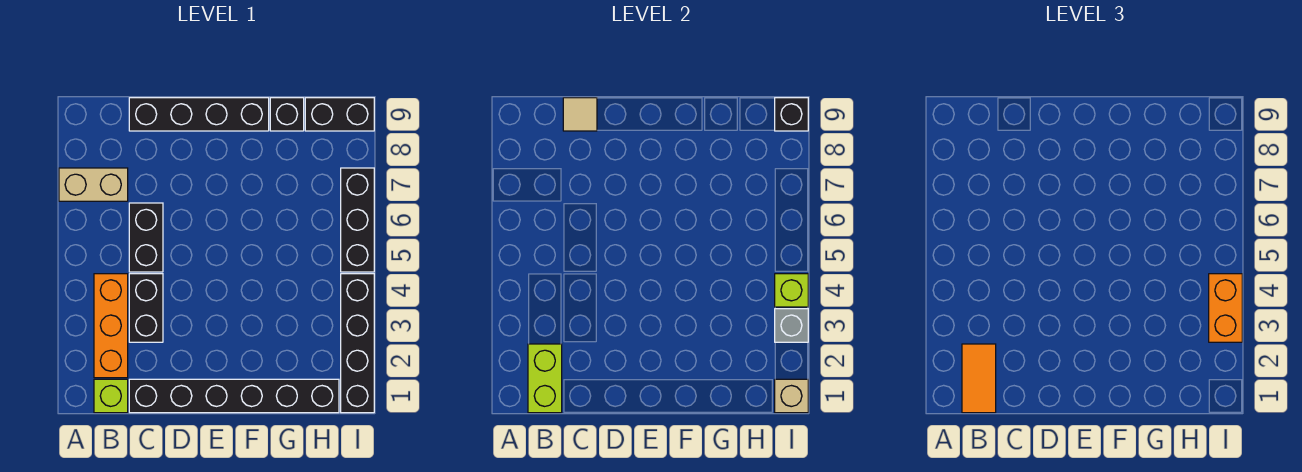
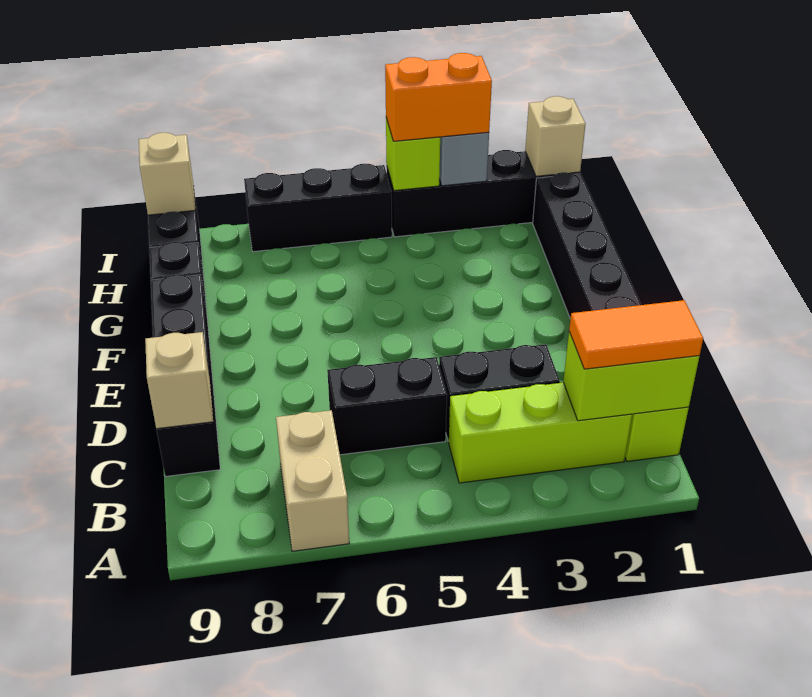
orange 1x3 brick [94,274,128,378] -> lime 1x3 brick [449,382,632,483]
tan 1x1 tile [563,98,597,131] -> tan 1x1 brick [145,332,213,429]
black 1x1 brick [775,98,808,131] -> tan 1x1 brick [139,133,195,215]

